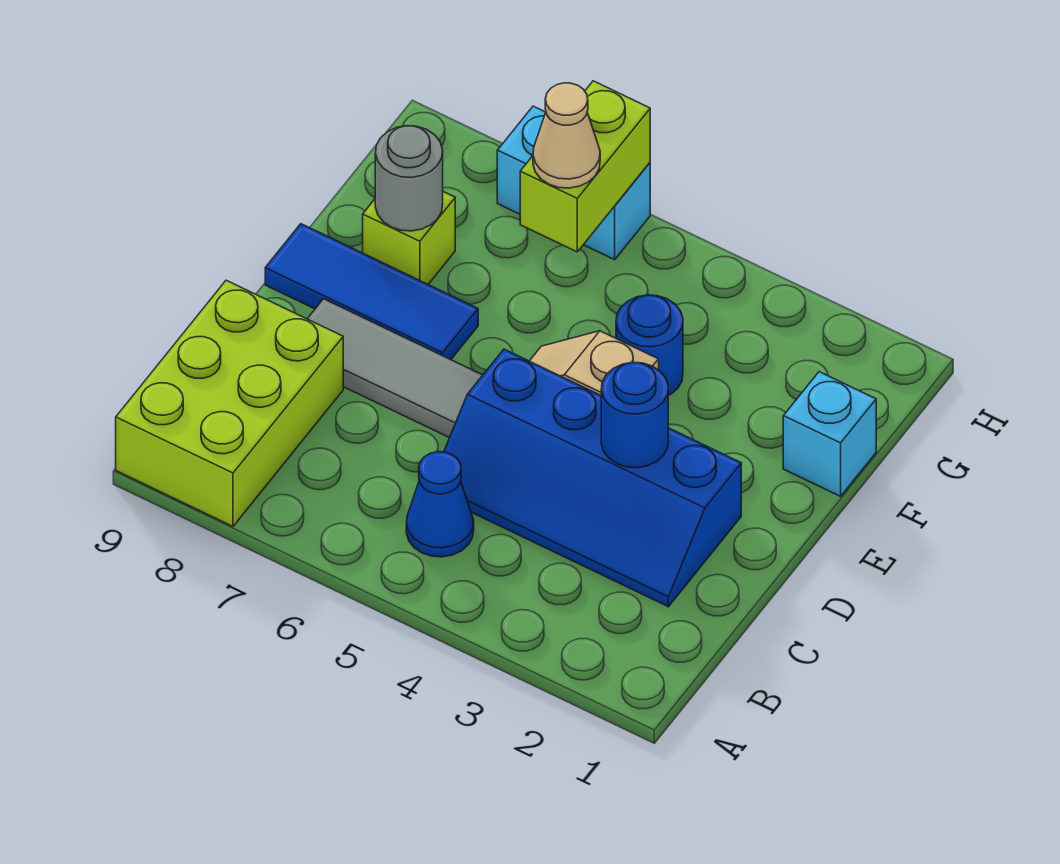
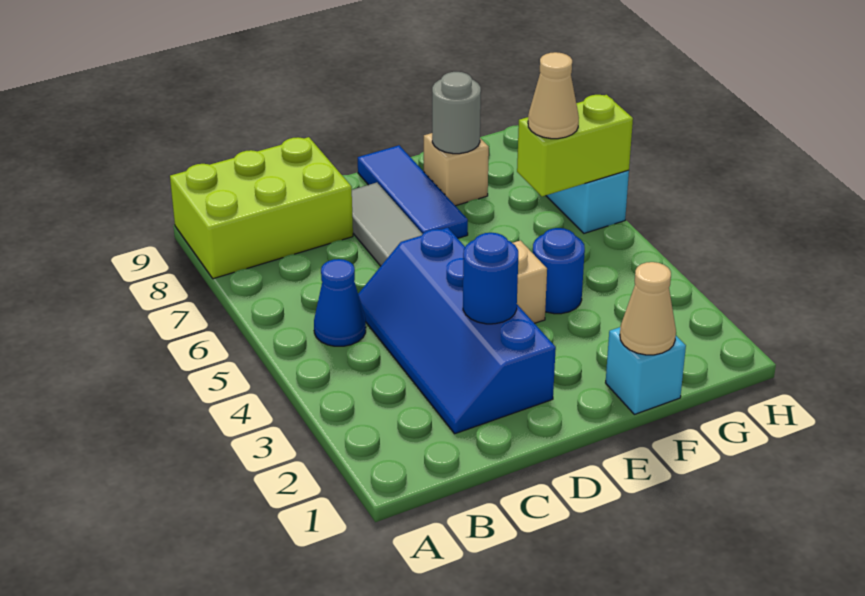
none -> tan 1x1 cone [620,262,676,355]
lime 1x1 brick [363,192,455,284] -> tan 1x1 brick [424,133,489,206]

